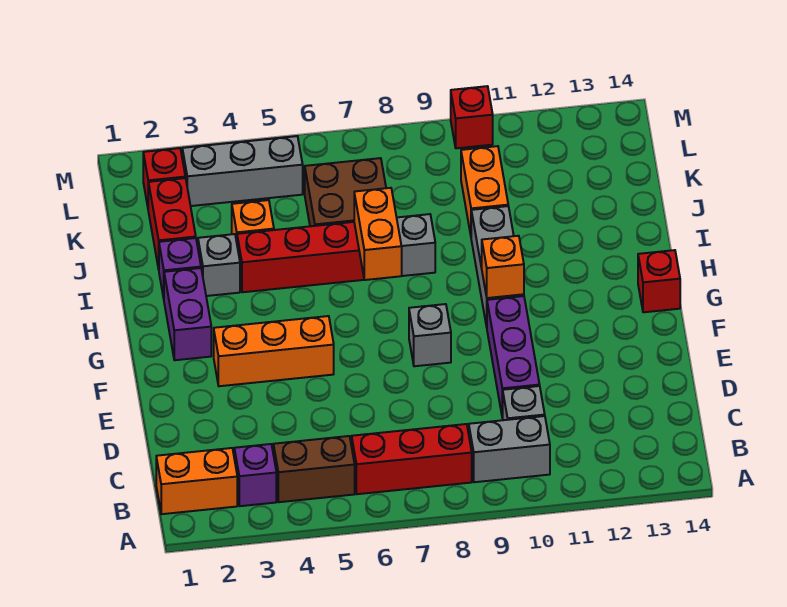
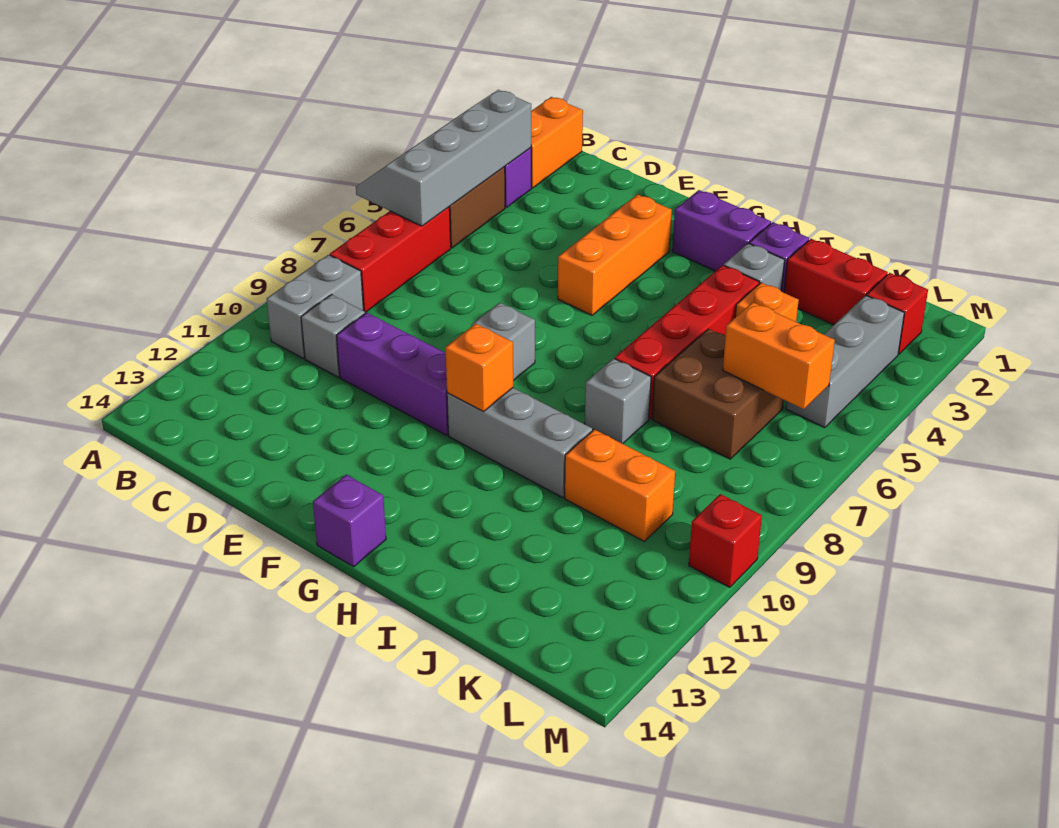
none -> grey 2x4 slope [356,90,531,226]
red 1x1 brick [638,250,680,312] -> purple 1x1 brick [313,475,386,567]
orange 1x2 brick [354,188,402,280] -> orange 1x2 brick moved to [723,302,835,409]

